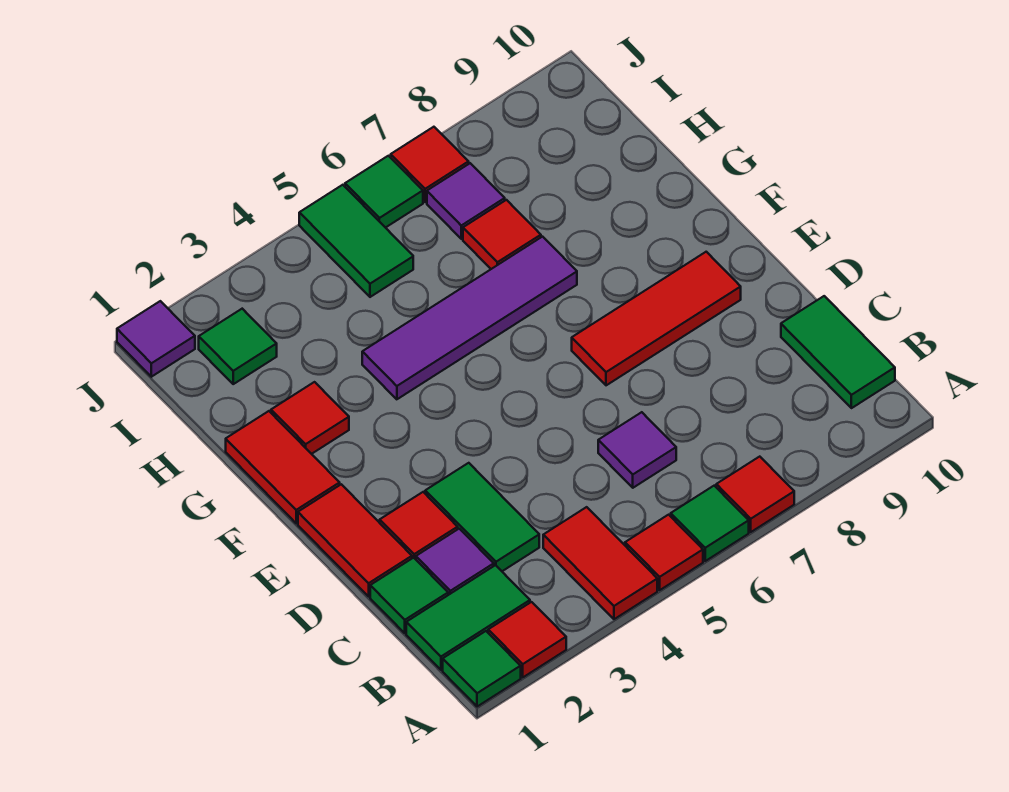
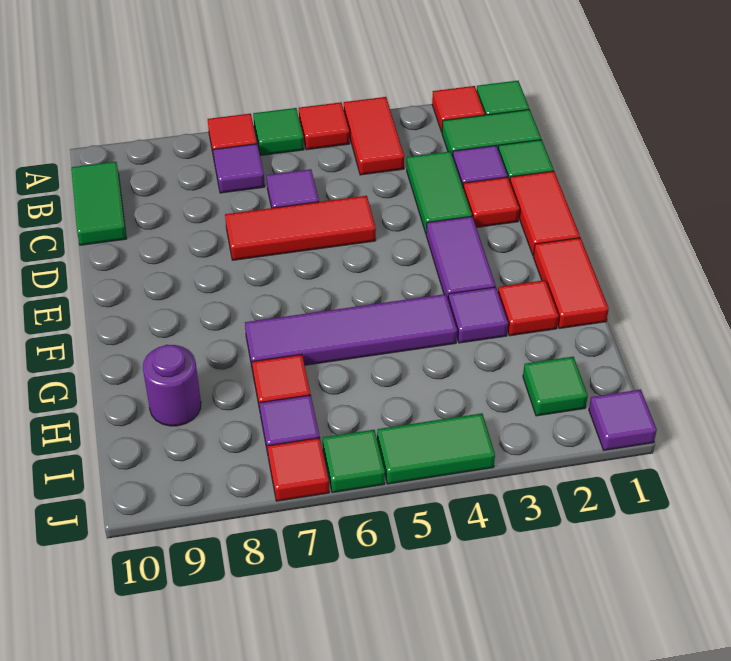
none -> purple 1x1 tile [213,144,265,193]
none -> purple 1x2 tile [426,216,496,298]
red 1x3 tile [572,252,741,385] -> red 1x3 tile moved to [225,196,376,260]
none -> purple 1x1 tile [448,287,508,343]
none -> purple 1x1 round brick [143,345,201,426]
green 1x2 tile [299,185,413,297] -> green 1x2 tile turned to [377,413,495,484]

